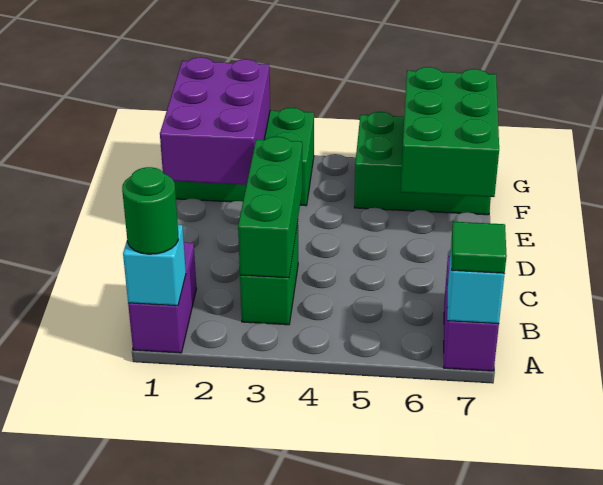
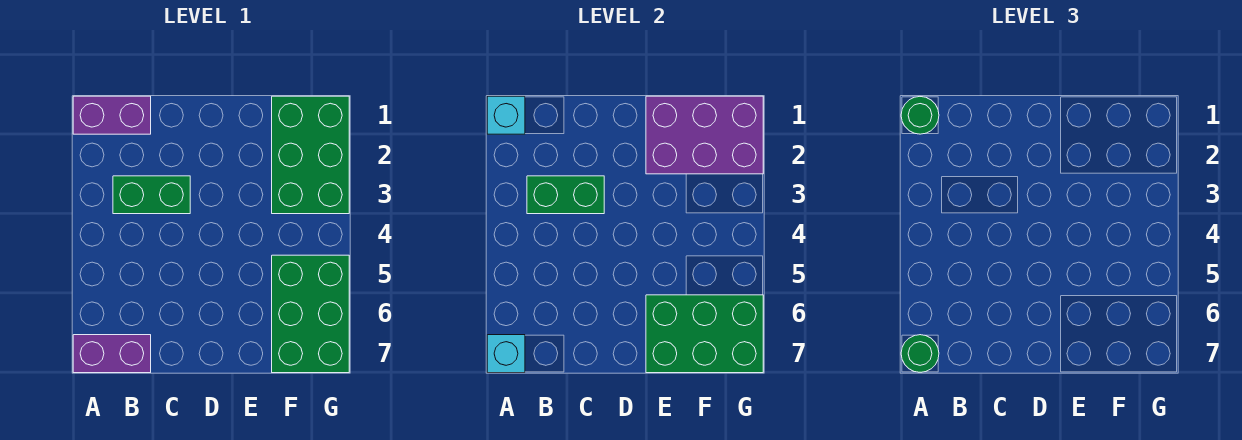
green 1x1 tile [451,222,507,273] -> green 1x1 round brick [901,335,939,372]
green 1x3 brick [238,137,302,278] -> green 1x2 brick [527,176,604,214]

